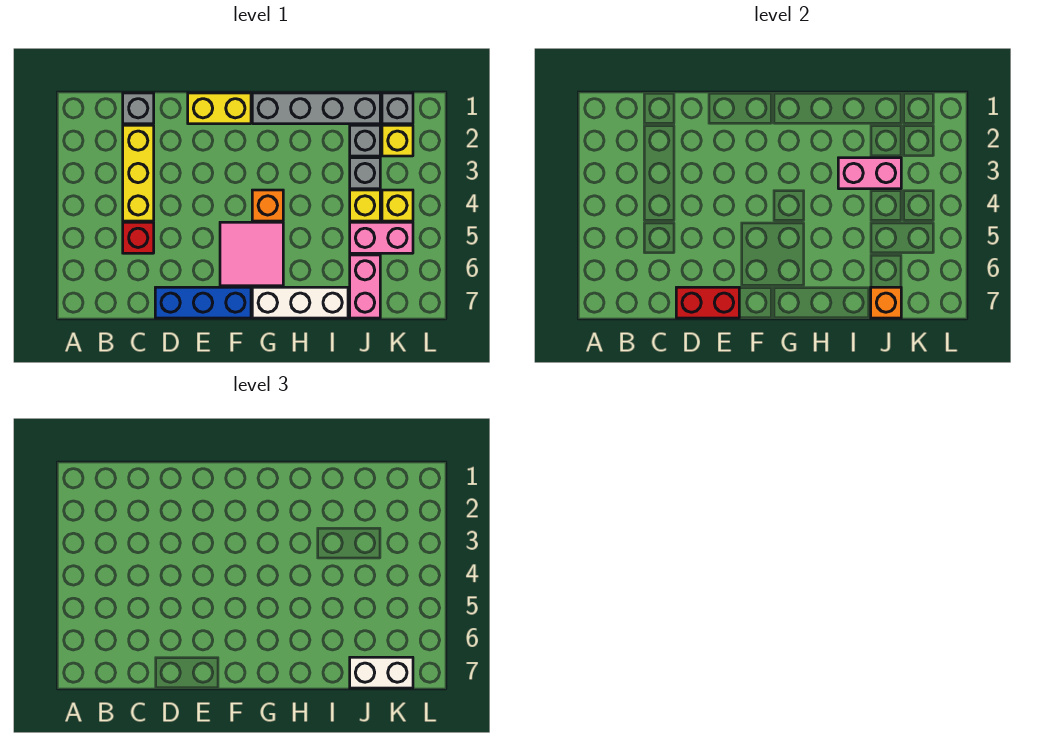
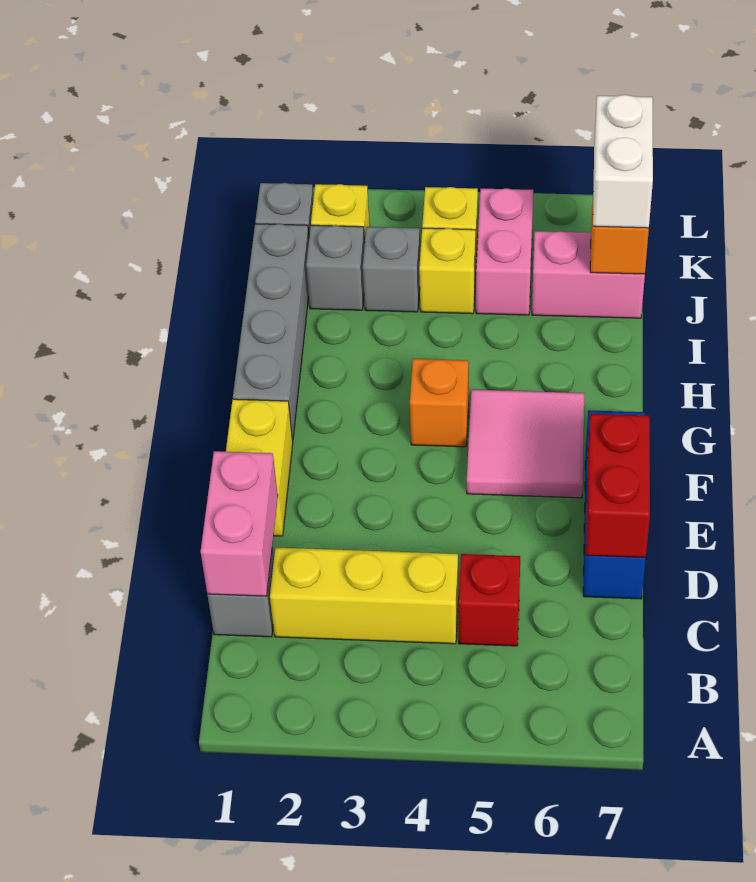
white 1x3 brick [252,287,348,318] -> none
pink 1x2 brick [838,158,901,189] -> pink 1x2 brick moved to [201,451,278,596]

